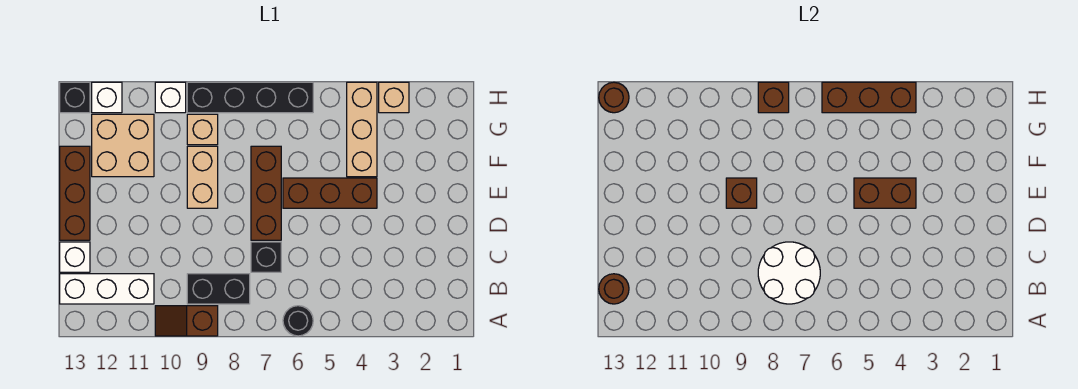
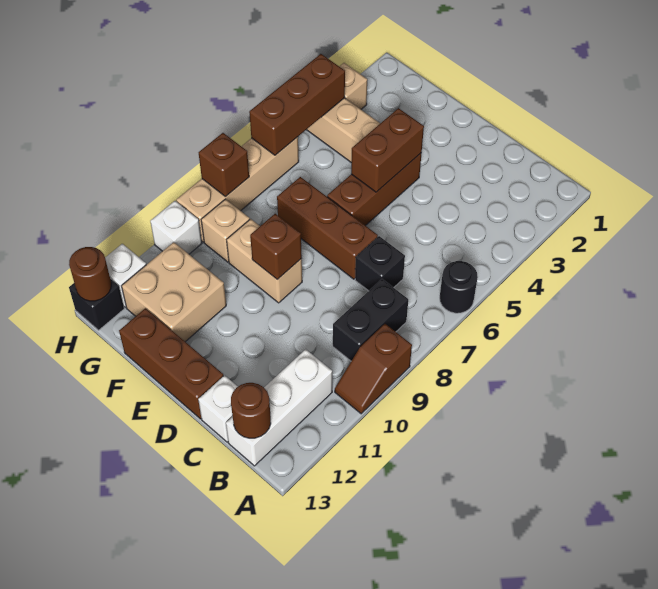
white 2x2 round brick [758,242,820,304] -> none
black 1x4 brick [187,82,313,113] -> tan 1x4 brick [176,137,299,242]

